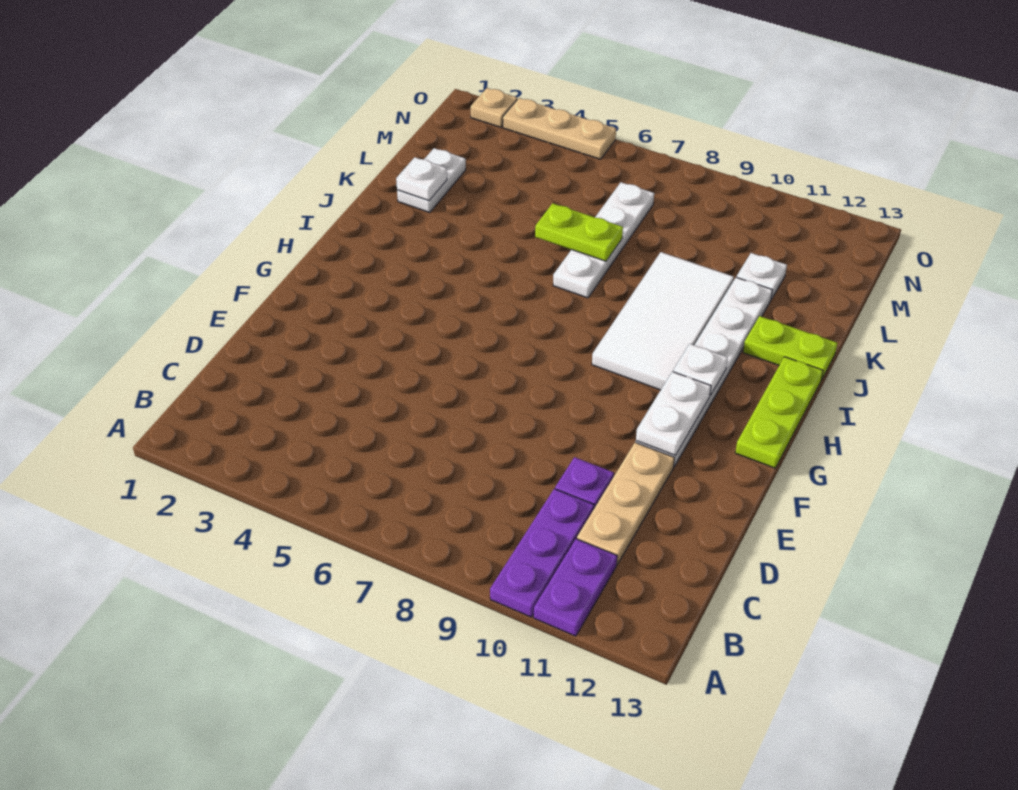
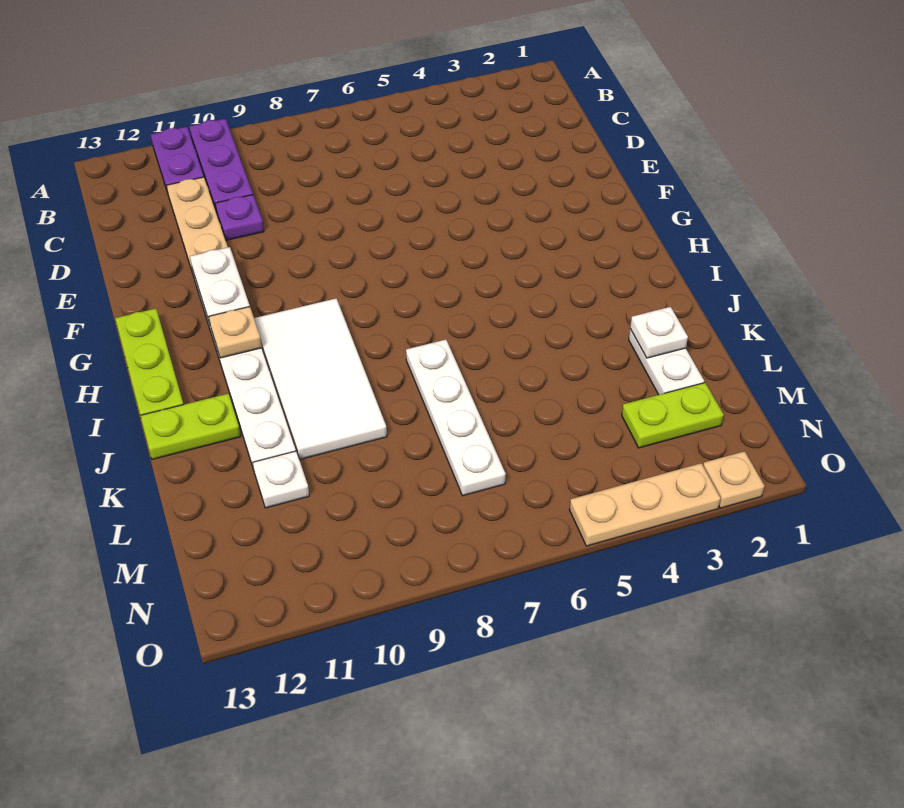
white 1x1 plate [673,344,728,395] -> tan 1x1 plate [209,307,262,358]
lime 1x2 plate [535,203,623,261] -> lime 1x2 plate moved to [622,383,724,448]

